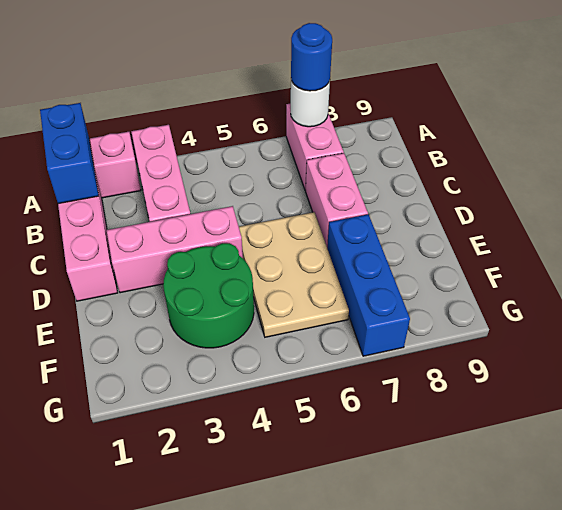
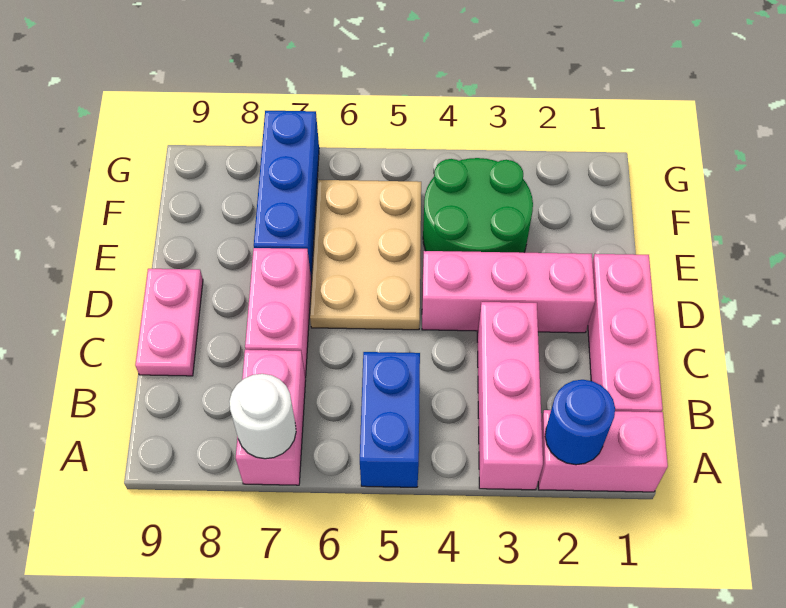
blue 1x2 brick [40,103,99,204] -> blue 1x2 brick moved to [360,352,420,487]
blue 1x1 round brick [291,23,332,91] -> blue 1x1 round brick moved to [545,380,615,465]
none -> pink 1x2 plate [135,269,203,376]

